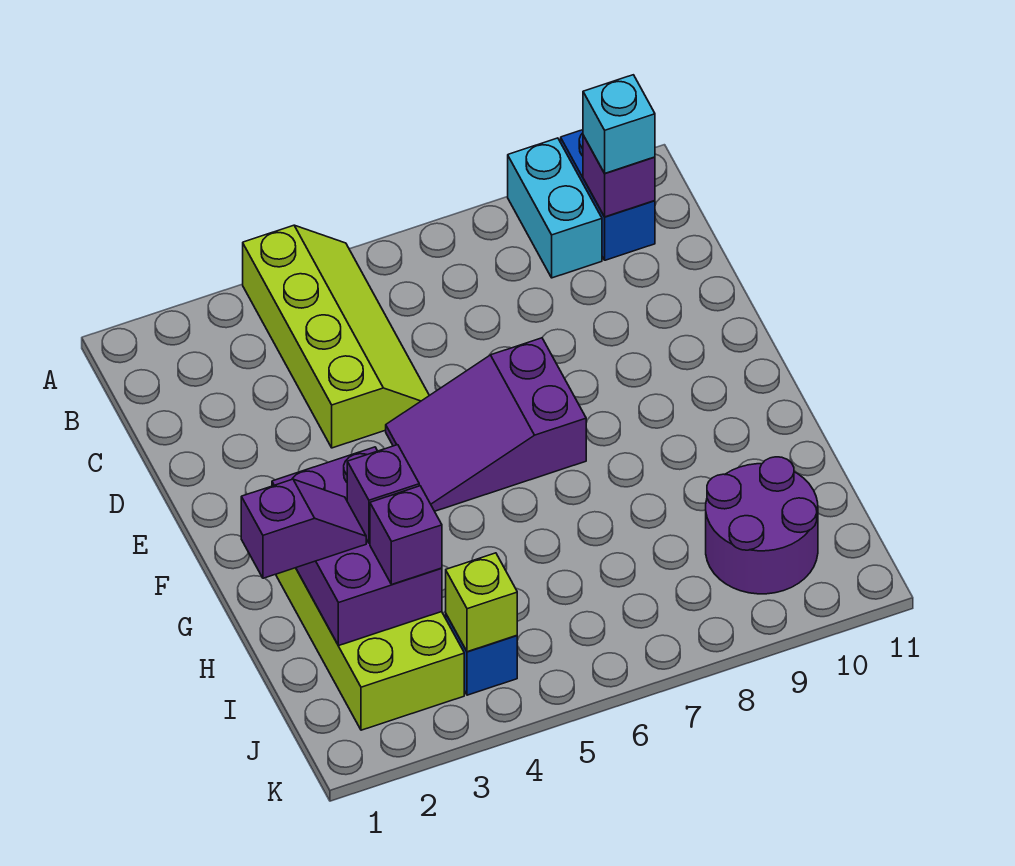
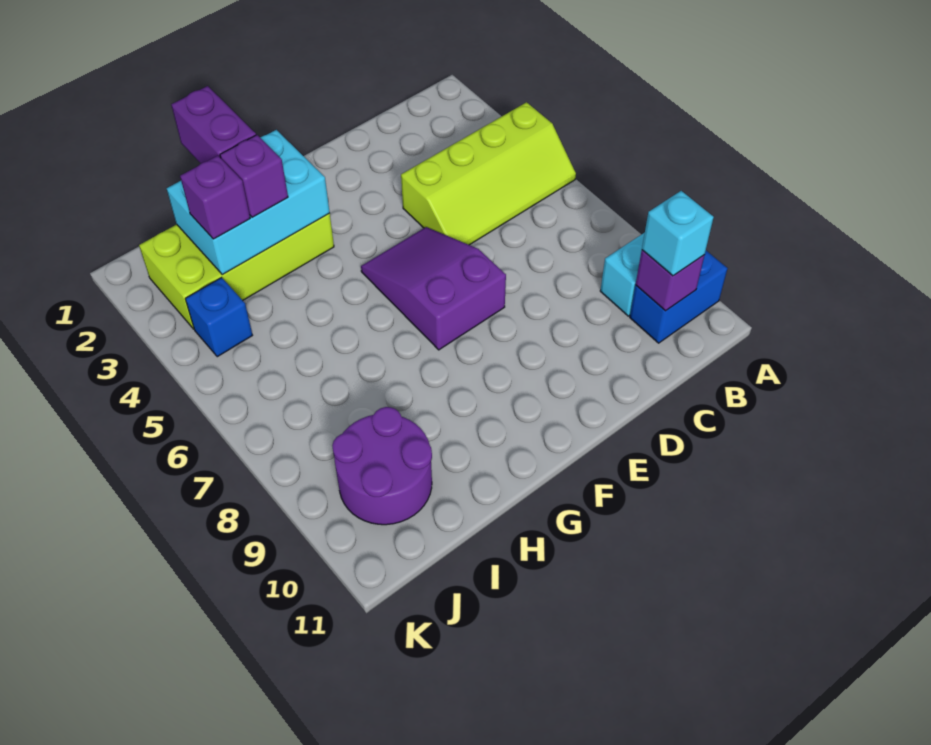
purple 2x3 brick [272,447,442,646] -> cyan 2x3 brick [167,130,330,275]
purple 1x2 slope [241,479,366,578] -> purple 1x2 brick [171,86,256,163]
lime 1x1 brick [446,553,517,652] -> none

